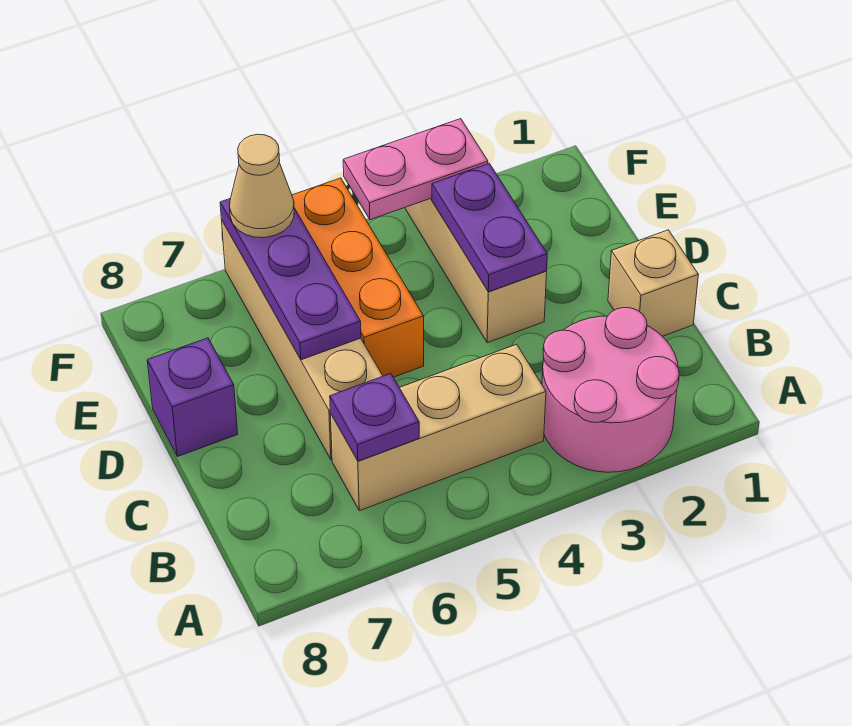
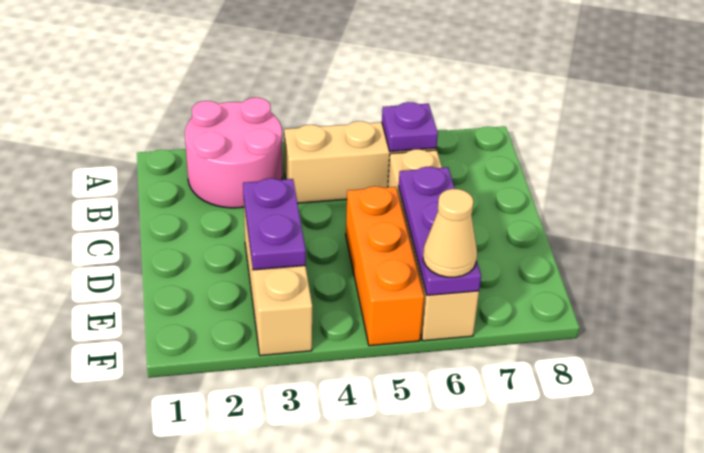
tan 1x1 brick [608,230,698,336] -> none
purple 1x1 brick [147,338,238,457] -> none
pink 1x2 plate [343,119,488,220] -> none

